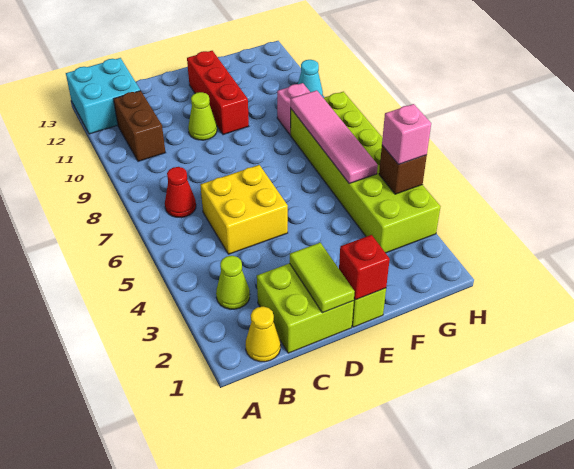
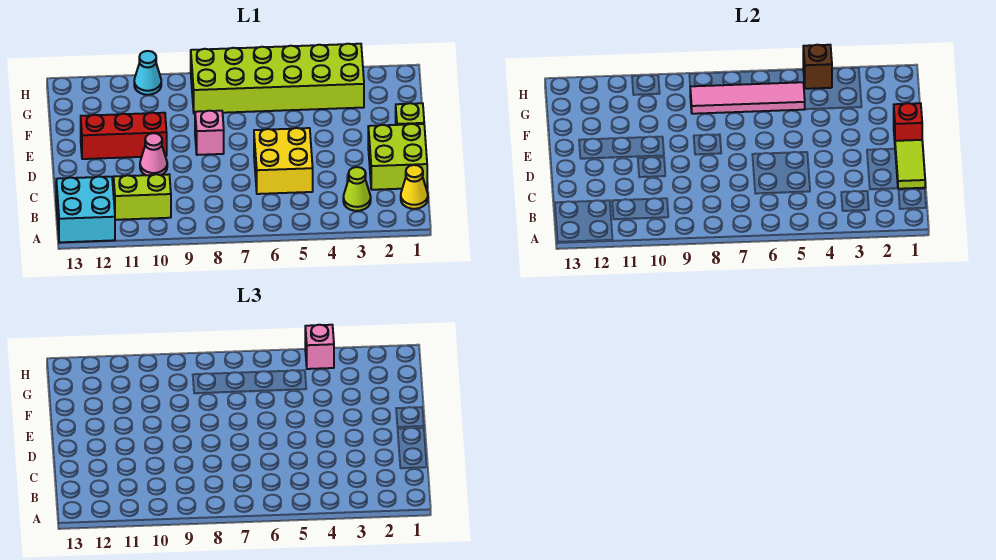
red 1x1 cone [165,167,196,218] -> none
brown 1x2 brick [114,91,165,161] -> lime 1x2 brick [114,174,171,220]
lime 1x2 tile [290,243,355,313] -> lime 1x2 tile turned to [895,140,925,189]
lime 1x1 cone [188,92,217,140] -> pink 1x1 cone [140,133,167,175]
pink 1x1 brick [277,83,310,135] -> pink 1x1 brick moved to [195,111,224,155]

